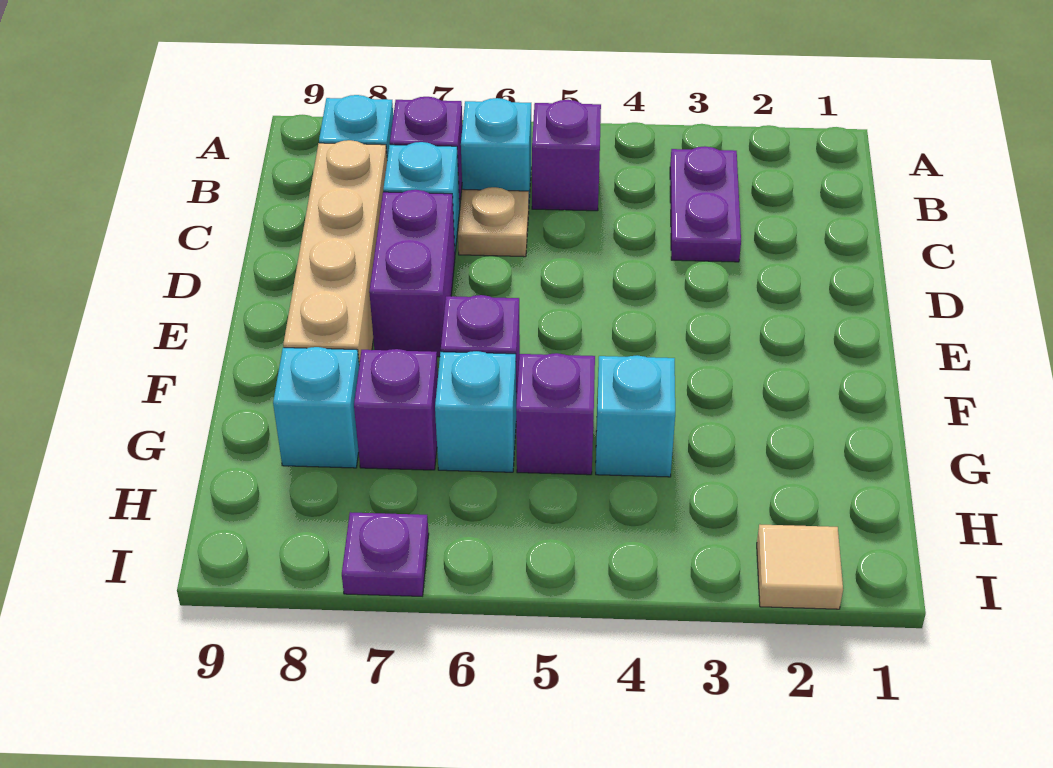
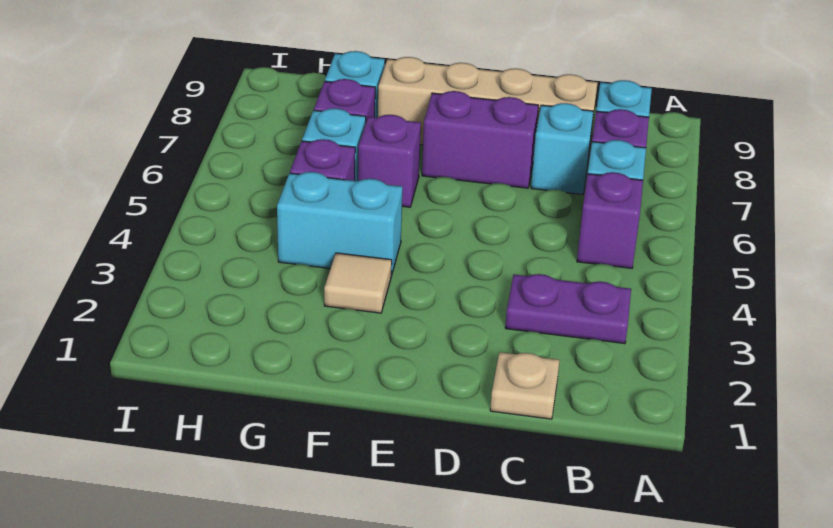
tan 1x1 plate [458,187,529,257] -> tan 1x1 plate moved to [490,352,560,419]
cyan 1x1 brick [596,355,675,477] -> cyan 1x2 brick [277,172,403,276]
tan 1x1 tile [757,525,843,609] -> tan 1x1 tile moved to [324,253,392,313]
purple 1x1 plate [342,512,429,596] -> none

